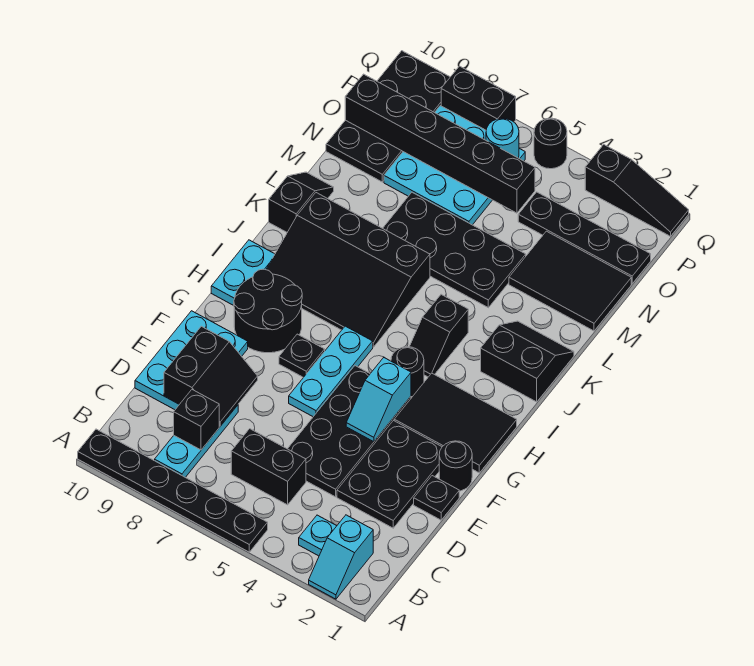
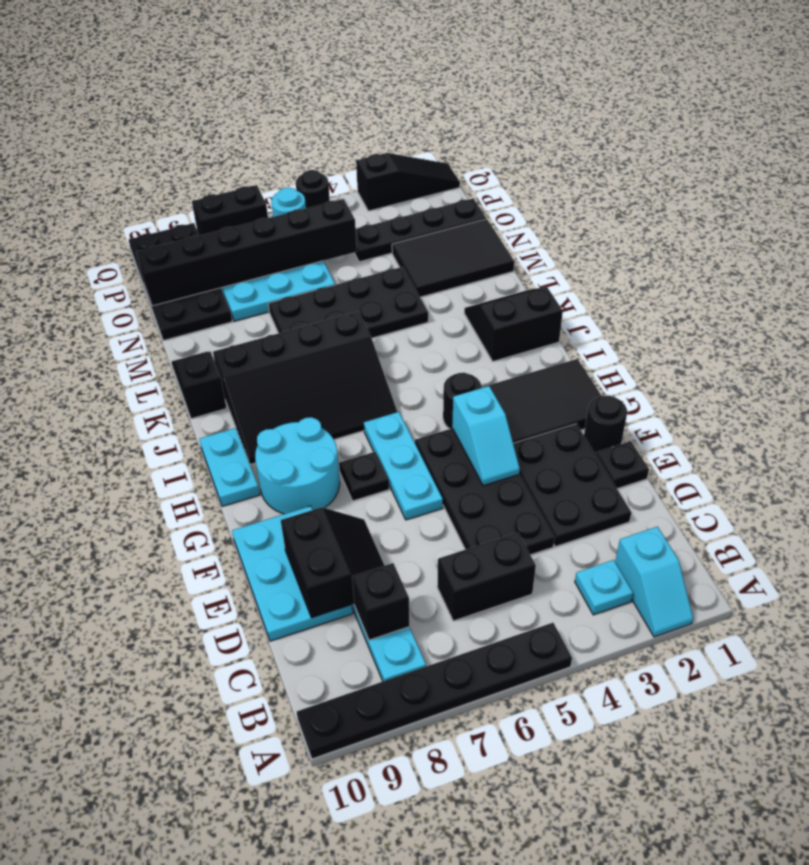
black 2x2 round brick [234,269,302,353] -> cyan 2x2 round brick [255,417,340,514]
black 1x2 slope [409,294,468,377] -> none

